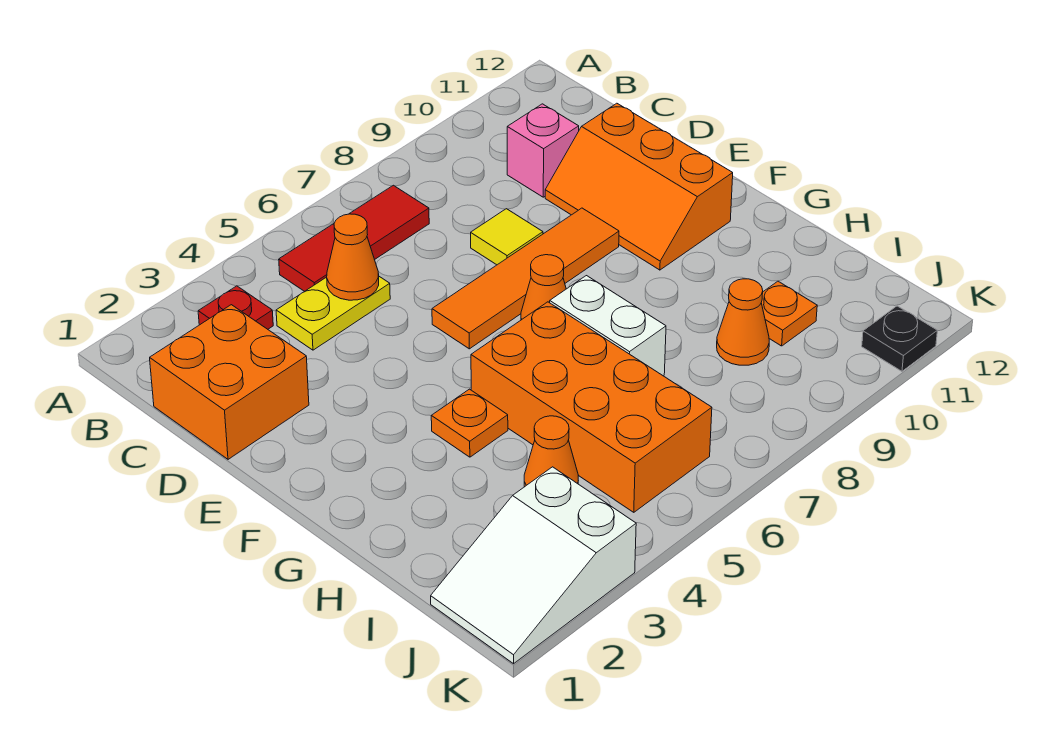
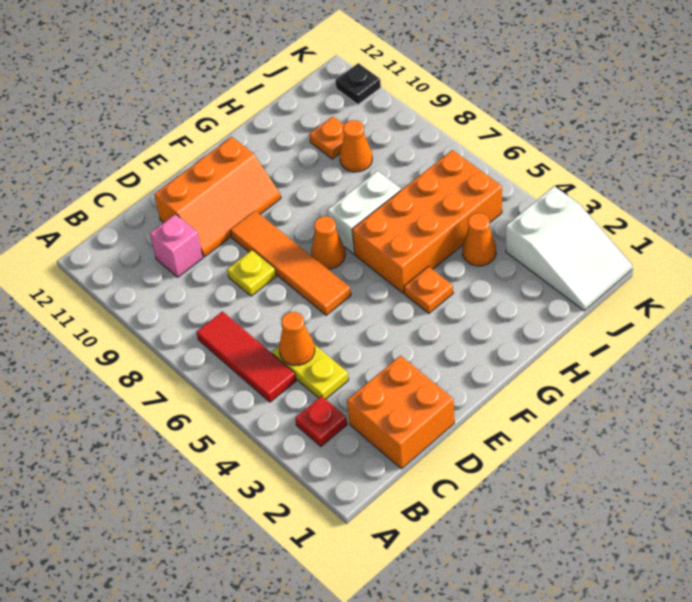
yellow 1x1 tile [471,209,543,265] -> yellow 1x1 plate [227,250,276,296]

